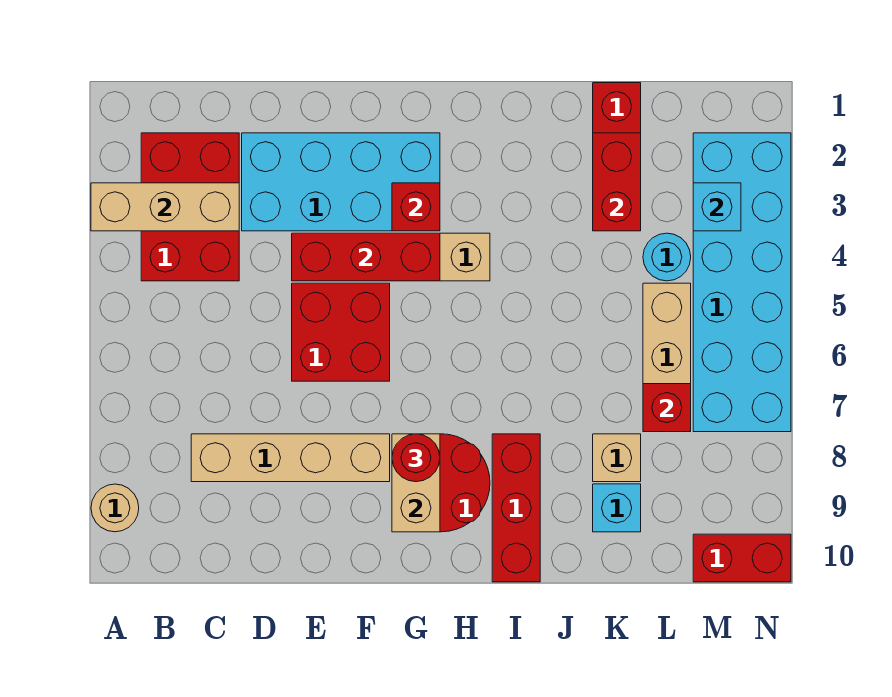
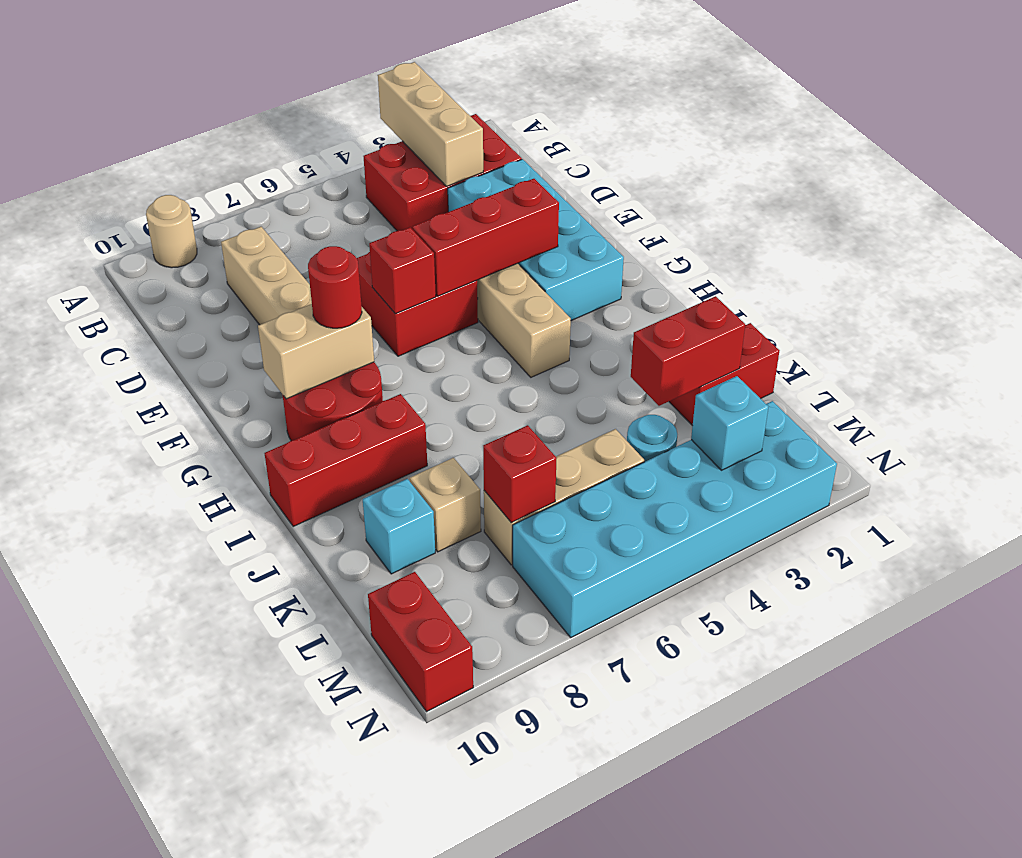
red 1x3 brick [292,233,440,281] -> red 1x3 brick turned to [412,179,559,296]
red 1x1 brick [392,183,440,231] -> red 1x1 brick moved to [369,227,436,314]

